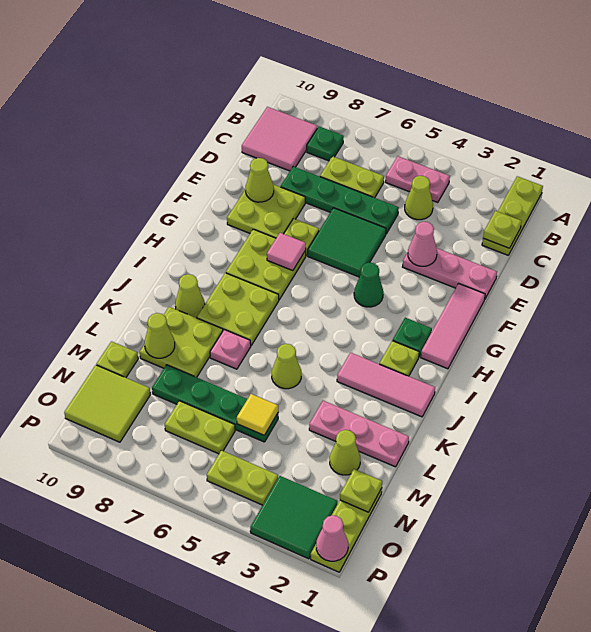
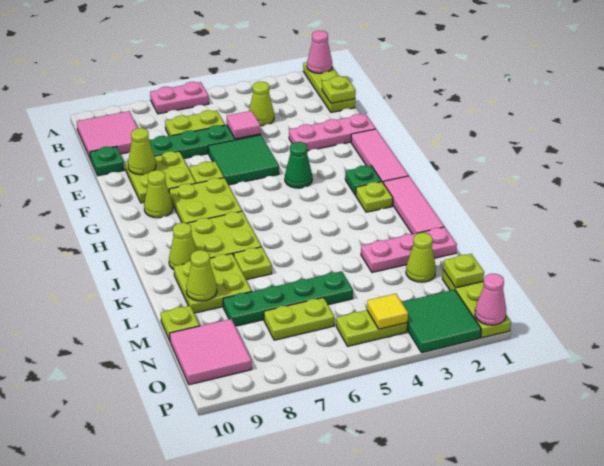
pink 1x2 plate [386,156,450,203] -> pink 1x2 plate moved to [150,82,209,114]
green 1x1 plate [307,126,344,161] -> green 1x1 plate moved to [90,147,124,176]
pink 1x1 cone [408,222,437,266] -> pink 1x1 cone moved to [307,31,332,73]
pink 1x1 tile [267,233,306,271] -> pink 1x1 tile moved to [227,111,261,139]
pink 1x3 tile [337,353,435,417] -> pink 1x3 tile turned to [383,176,444,234]
lime 1x1 cone [272,344,301,389] -> lime 1x1 cone moved to [144,170,173,218]
pink 1x1 plate [210,330,251,369] -> lime 1x1 plate [234,247,272,280]
yellow 1x1 tile [237,394,278,435] -> yellow 1x1 tile moved to [367,294,408,329]
lime 2x2 tile [64,365,151,442] -> pink 2x2 tile [170,319,252,385]

